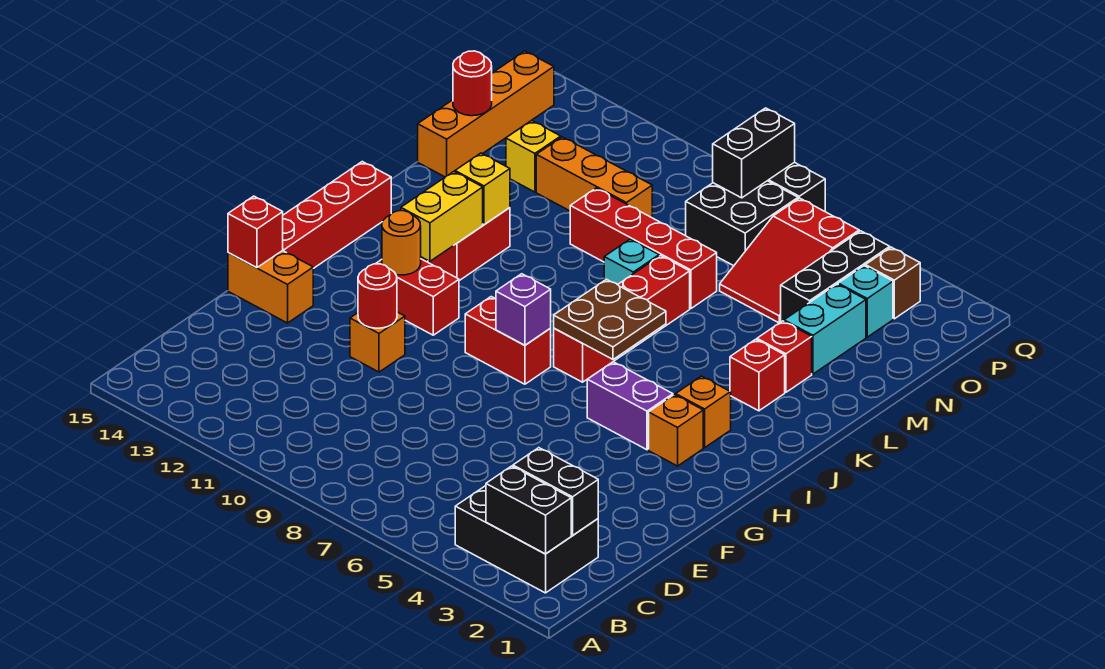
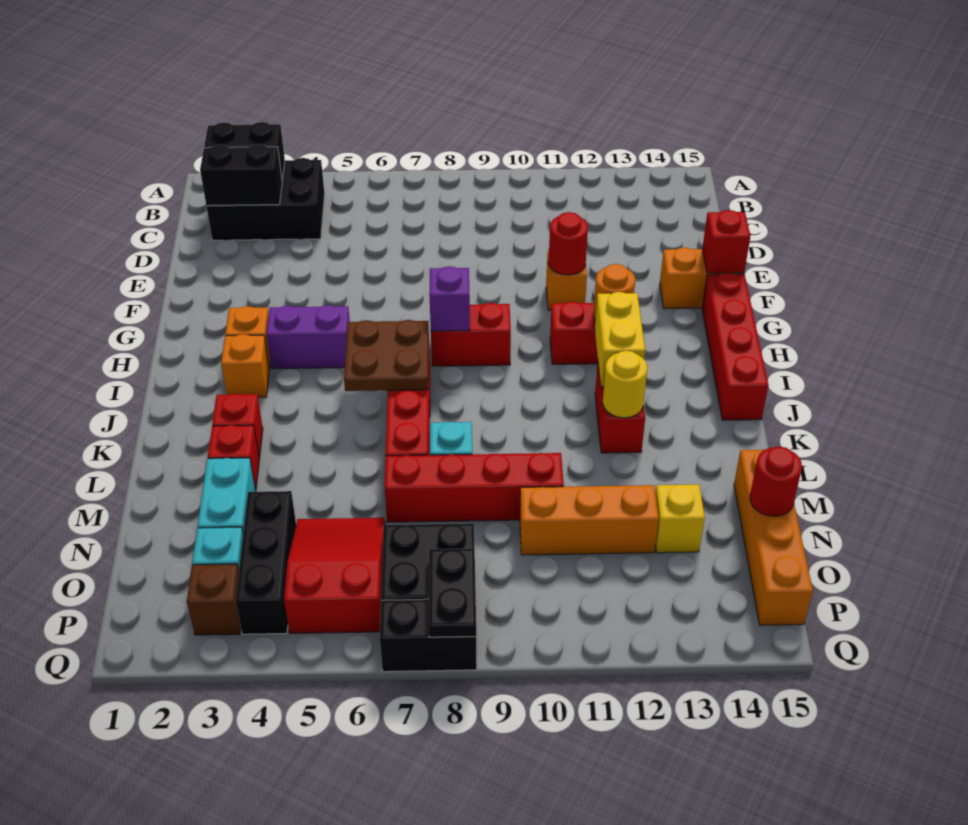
yellow 1x1 brick [455,153,510,225] -> yellow 1x1 round brick [603,351,648,418]
black 1x2 brick [713,108,795,198] -> black 1x2 plate [429,548,476,637]

